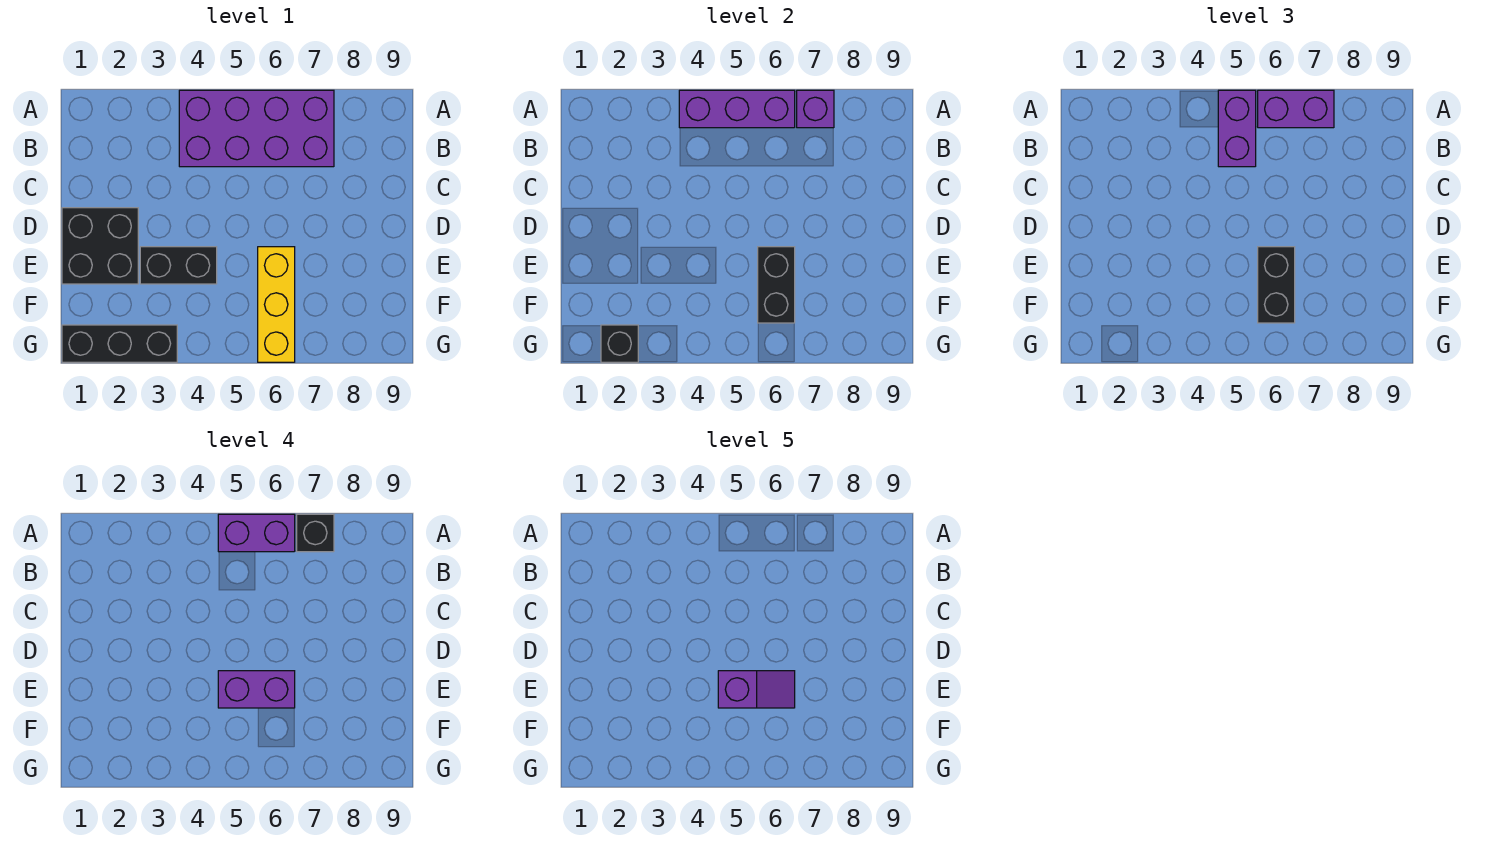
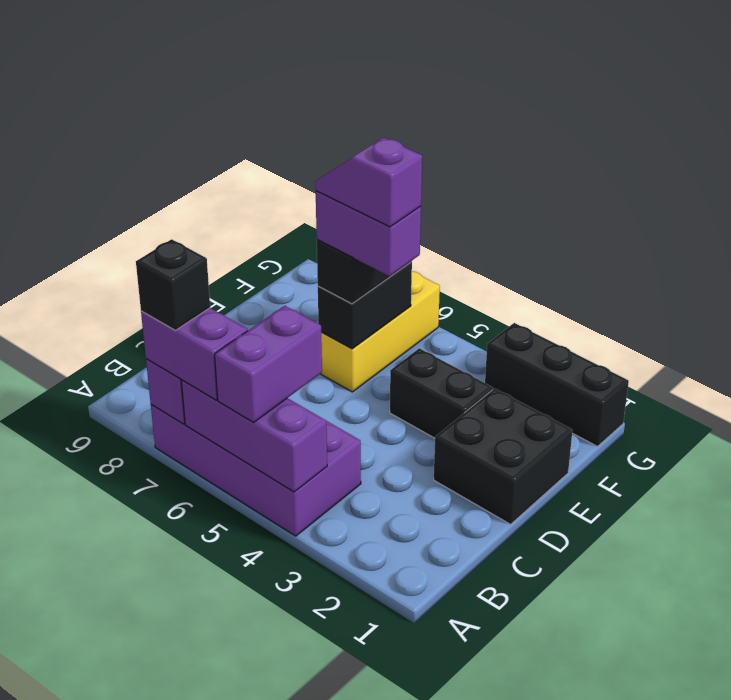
purple 1x2 brick [218,514,295,552] -> none
black 1x1 brick [601,325,638,362] -> none

